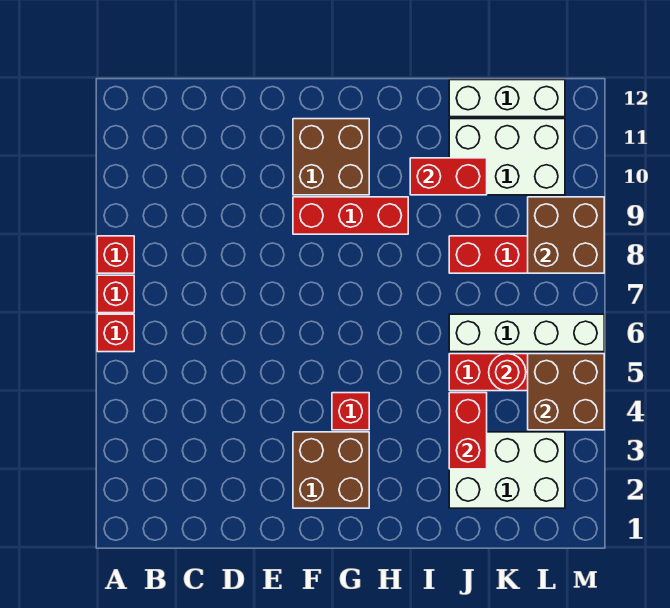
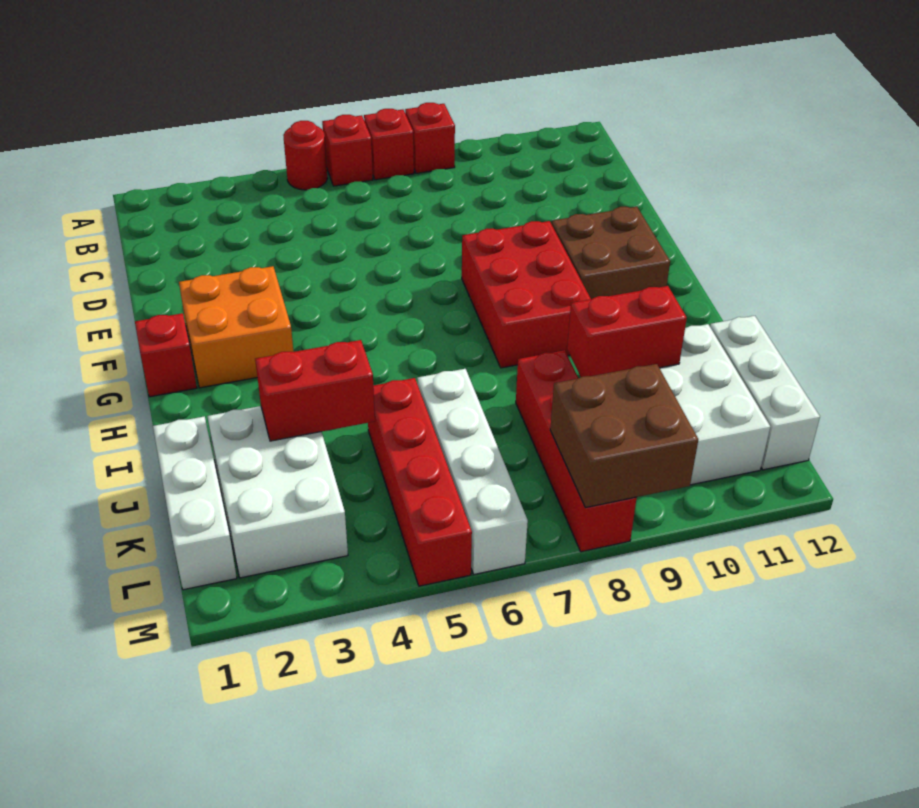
brown 2x2 brick [293,432,369,508] -> orange 2x2 brick [179,266,294,388]
red 1x3 brick [293,197,408,234] -> red 2x3 brick [462,221,591,368]
red 1x1 brick [332,393,369,430] -> red 1x1 brick moved to [135,313,197,397]
red 1x2 brick [410,158,487,195] -> red 1x2 brick turned to [567,286,687,377]
none -> white 1x3 brick [153,416,237,590]
red 1x1 round brick [489,354,526,391] -> red 1x1 round brick moved to [283,121,327,190]
brown 2x2 brick [528,354,604,430] -> none

